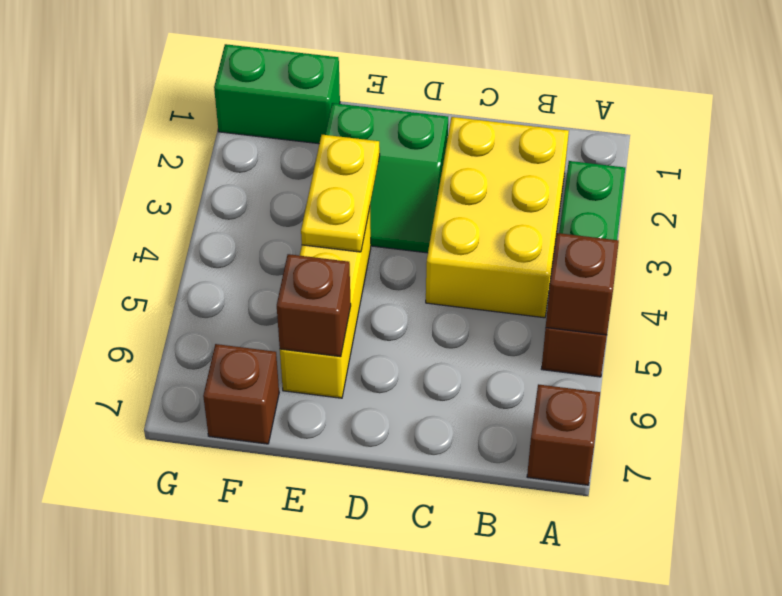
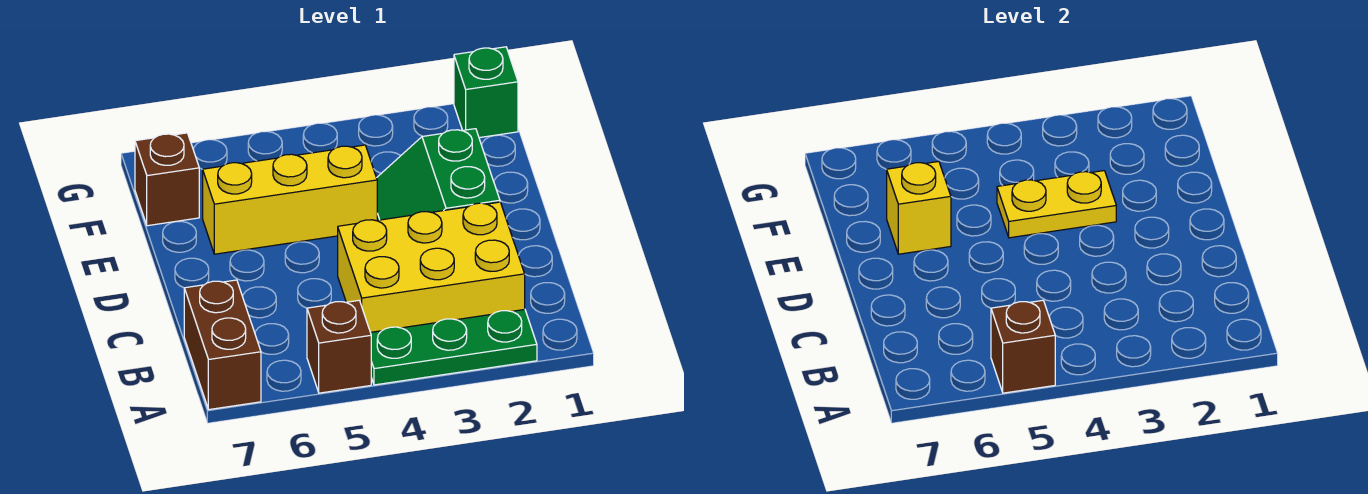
brown 1x1 brick [527,384,600,485] -> brown 1x2 brick [184,280,261,410]
brown 1x1 brick [277,254,351,357] -> yellow 1x1 brick [887,161,951,254]
green 1x2 brick [214,44,340,144] -> green 1x1 brick [454,47,518,138]

